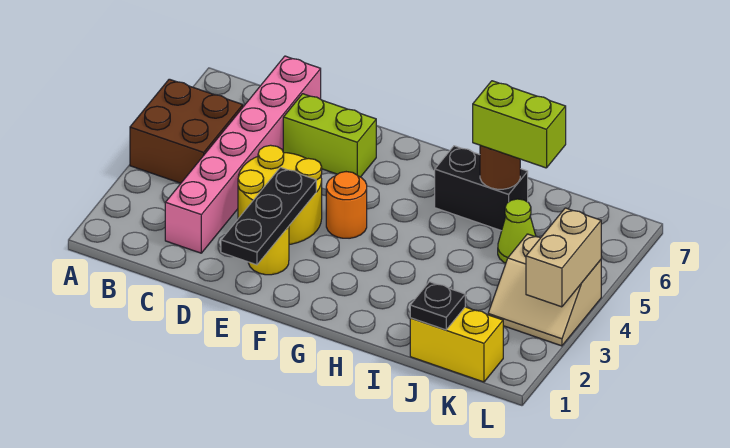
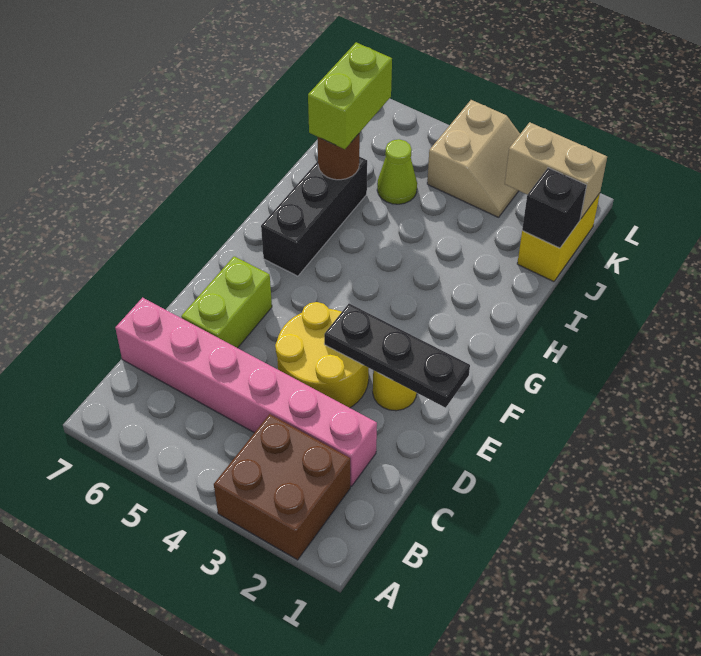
brown 2x2 brick [130,79,243,183] -> brown 2x2 brick moved to [214,414,350,560]
orange 1x1 round brick [326,172,367,238] -> none
black 1x2 brick [435,146,528,231] -> black 1x3 brick [261,157,367,276]
black 1x1 plate [410,282,465,330] -> black 1x1 brick [522,168,587,248]
tan 1x2 brick [526,208,601,307] -> tan 1x2 brick moved to [505,122,607,219]

